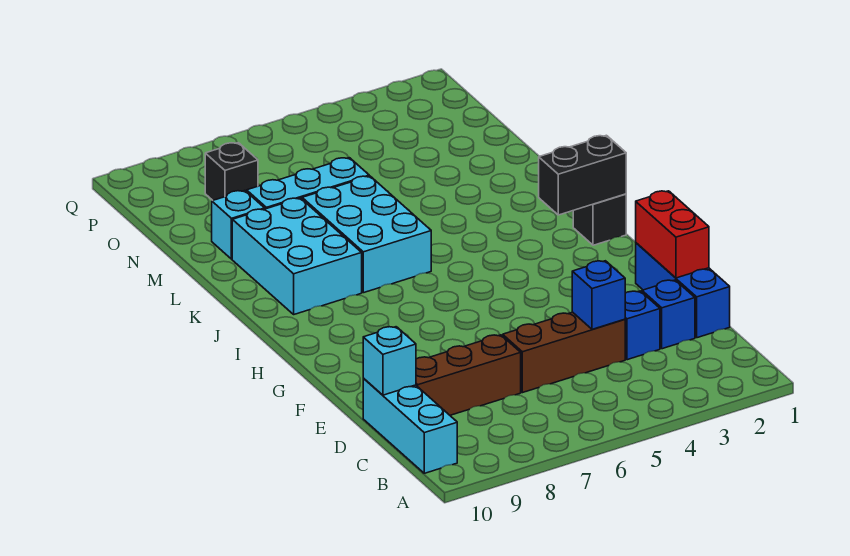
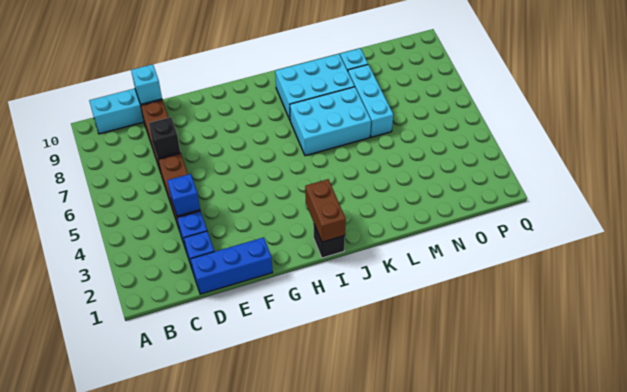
red 1x2 brick [636,191,709,278] -> none
black 1x2 brick [539,135,626,215] -> brown 1x2 brick [305,179,346,242]
black 1x1 brick [205,143,258,200] -> black 1x1 brick moved to [149,117,180,158]

